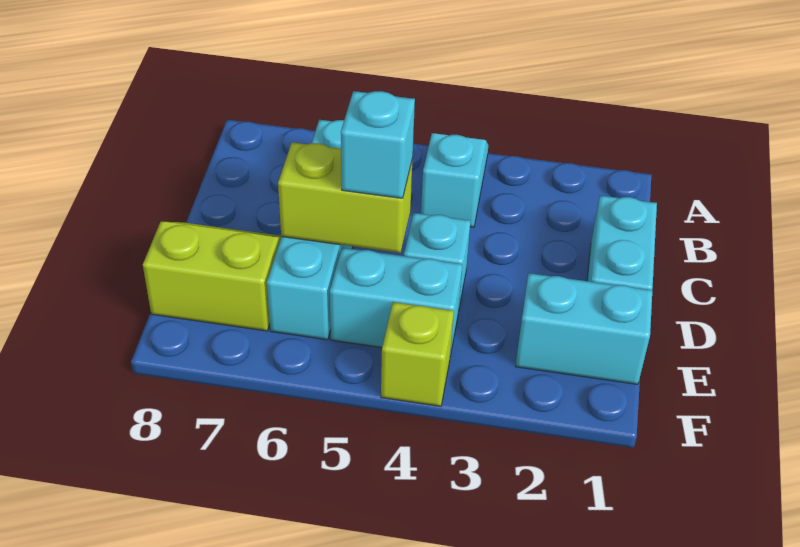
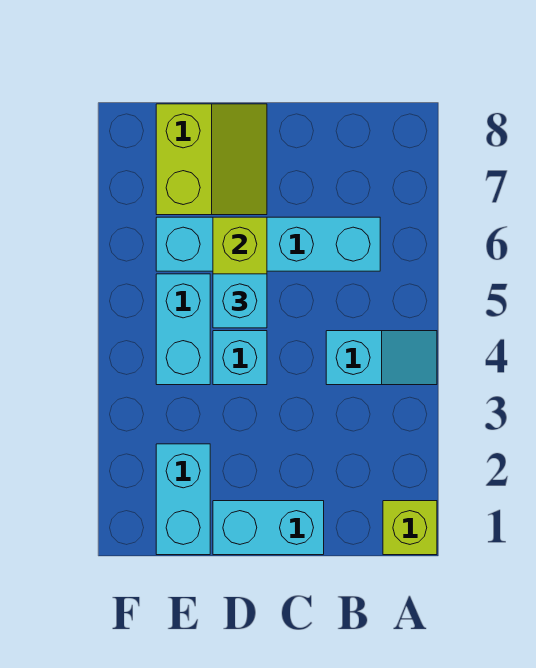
lime 1x1 brick [381,302,454,406] -> lime 1x1 brick moved to [383,501,437,555]

